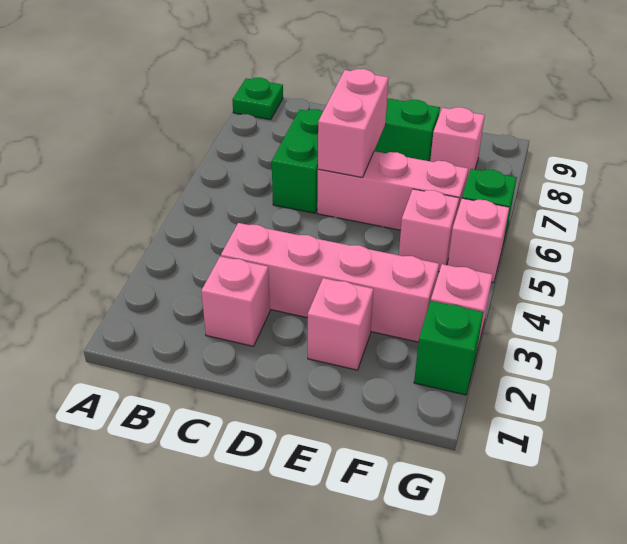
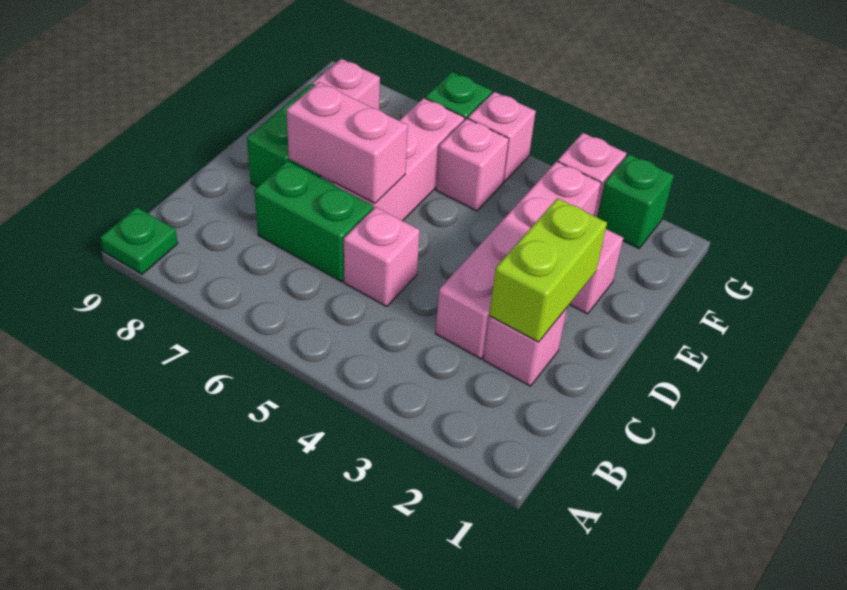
none -> lime 1x2 brick [489,198,607,342]
none -> pink 1x1 brick [344,207,420,307]

